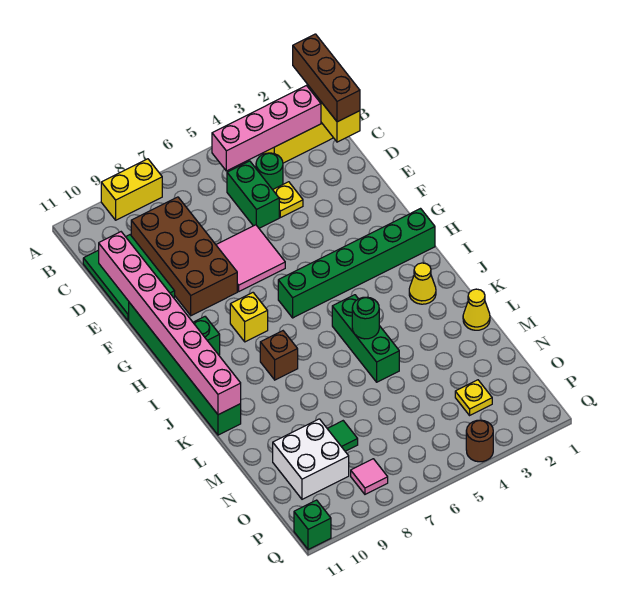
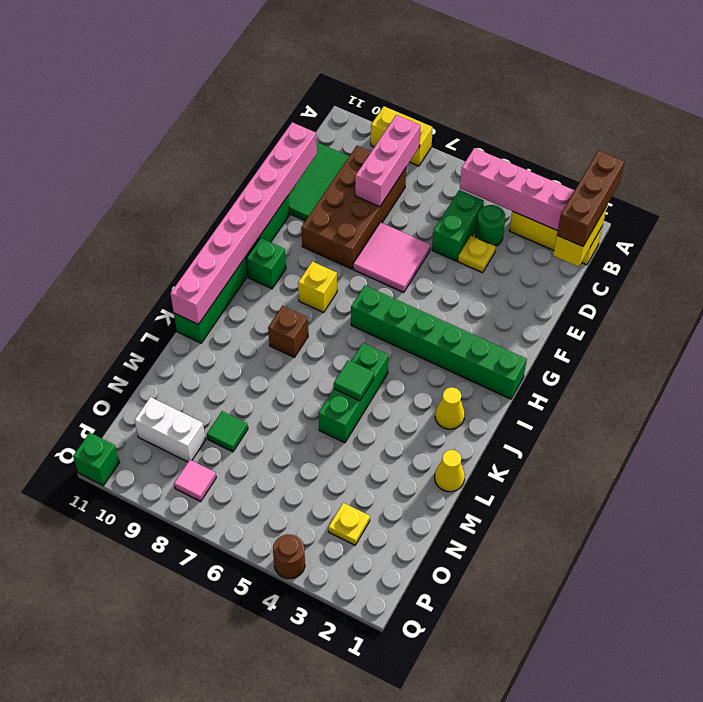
none -> pink 1x3 brick [355,115,421,207]
green 1x1 round brick [352,297,379,339] -> green 1x1 tile [334,360,374,401]
white 2x2 brick [273,419,349,499] -> white 1x2 brick [134,397,206,462]

